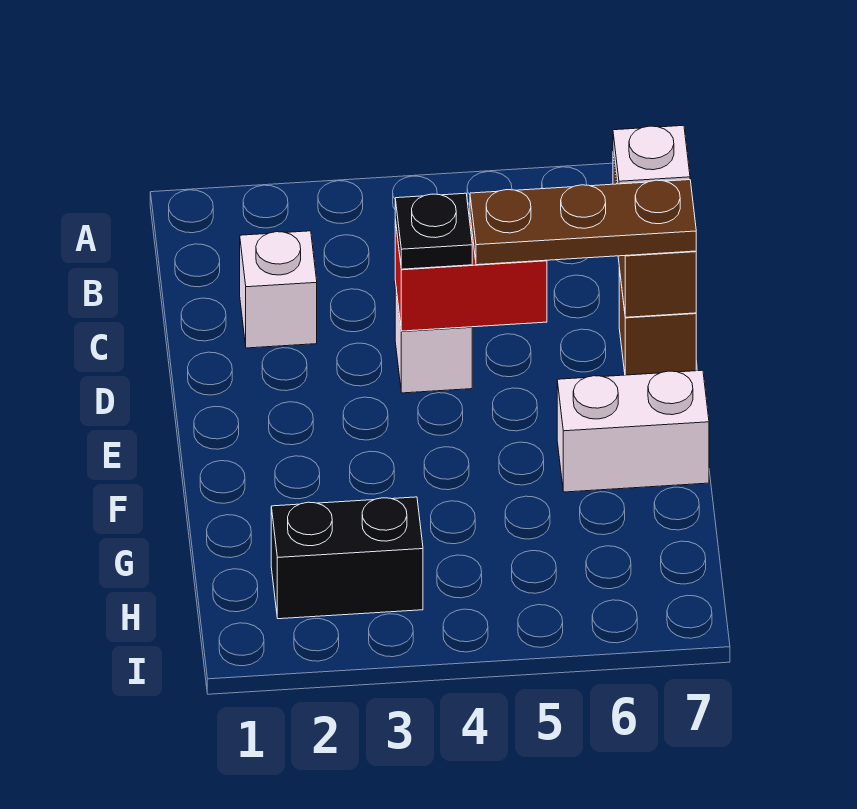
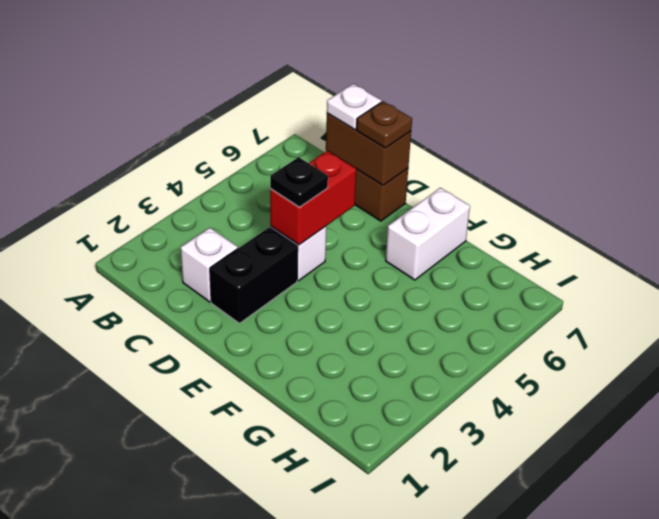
brown 1x3 plate [470,180,696,265] -> brown 1x1 plate [357,101,412,148]
black 1x2 brick [271,497,423,619] -> black 1x2 brick moved to [210,228,298,323]

